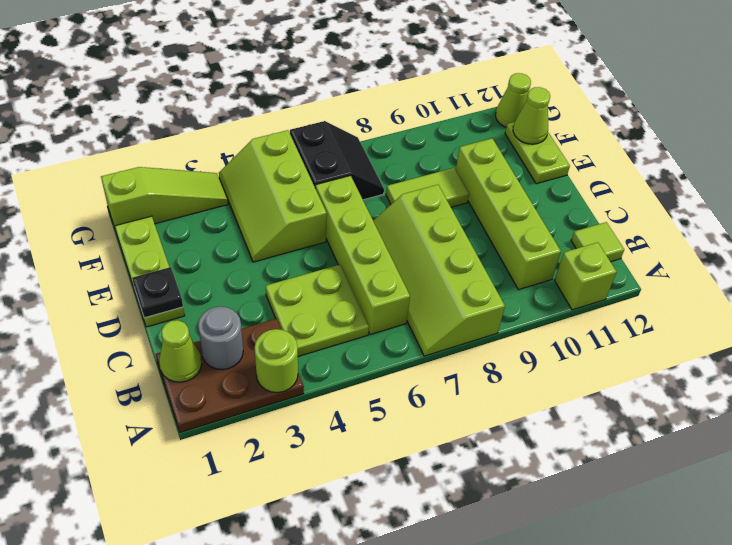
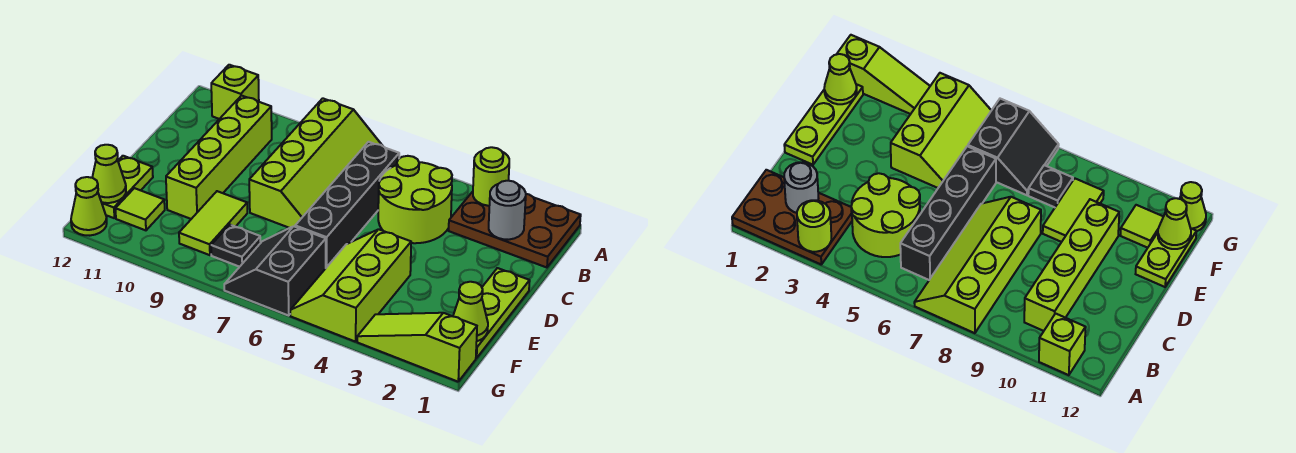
lime 1x1 cone [159,320,202,382] -> lime 1x1 cone moved to [453,282,488,341]
lime 2x2 plate [266,265,369,356] -> lime 2x2 round brick [378,156,452,243]
lime 1x4 brick [315,176,410,335] -> black 1x4 brick [295,142,399,267]
lime 1x1 tile [571,222,624,262] -> lime 1x1 tile moved to [115,188,165,230]
black 1x1 plate [132,267,183,318] -> black 1x1 plate moved to [211,225,261,267]
lime 2x3 slope [219,130,327,262] -> lime 2x3 slope turned to [290,229,411,342]
lime 1x2 tile [386,168,469,207] -> lime 1x2 tile turned to [179,191,247,255]

